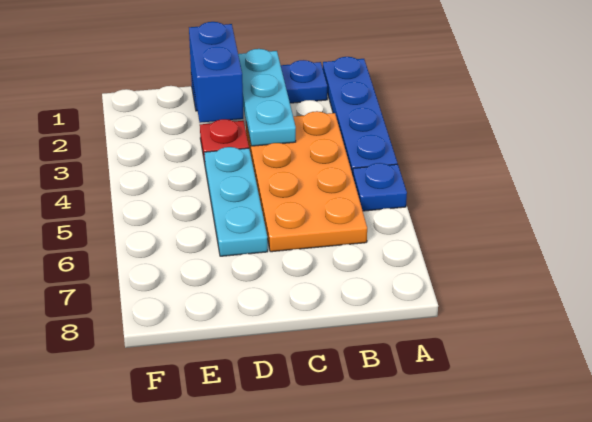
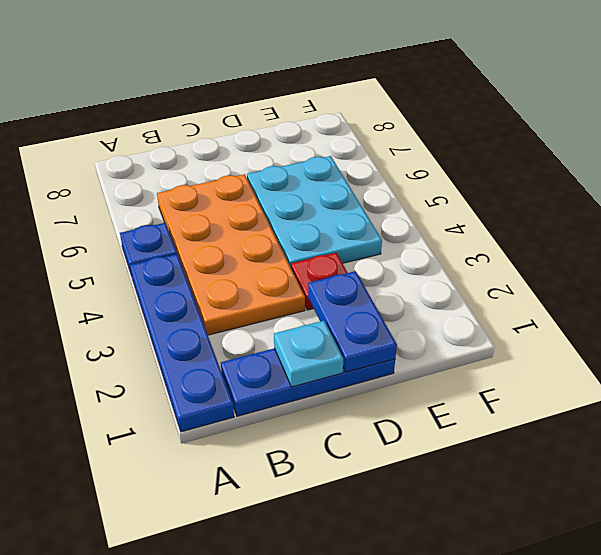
cyan 1x3 plate [238,49,296,146] -> cyan 1x1 plate [274,321,343,387]
blue 1x2 brick [189,22,243,123] -> blue 1x2 plate [308,271,397,372]
cyan 1x3 plate [204,147,268,256] -> cyan 2x3 plate [247,156,382,267]

